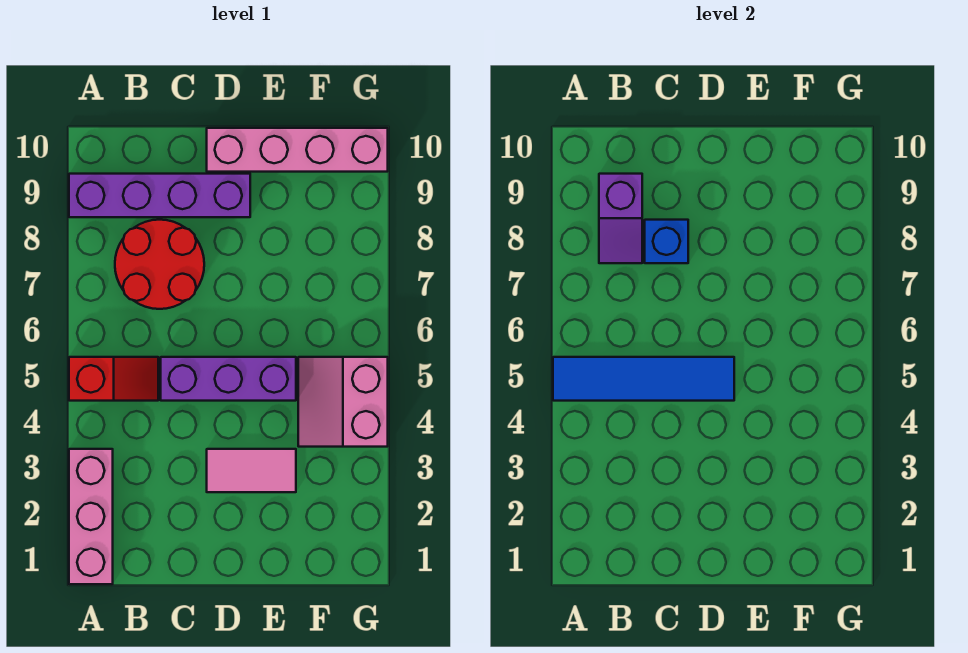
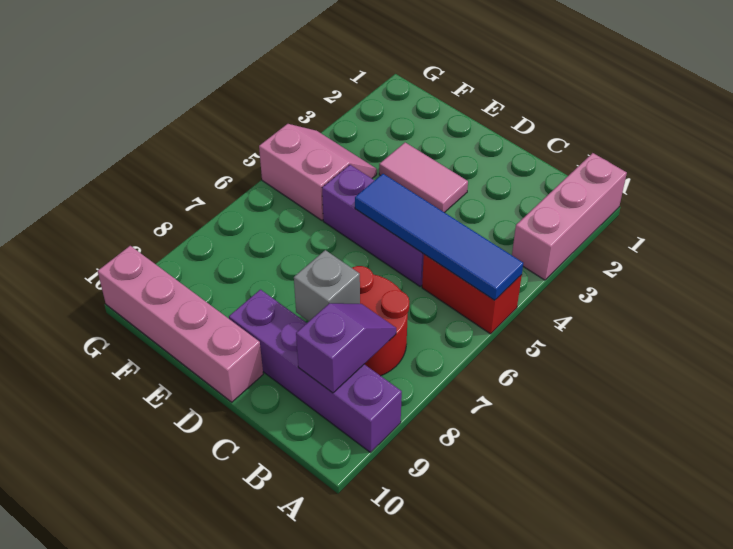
red 1x2 slope [69,357,158,401] -> red 1x2 brick [422,254,522,334]
blue 1x1 brick [645,220,688,263] -> grey 1x1 brick [294,250,360,321]
pink 2x2 slope [298,357,388,447] -> pink 2x2 slope turned to [259,124,377,220]

